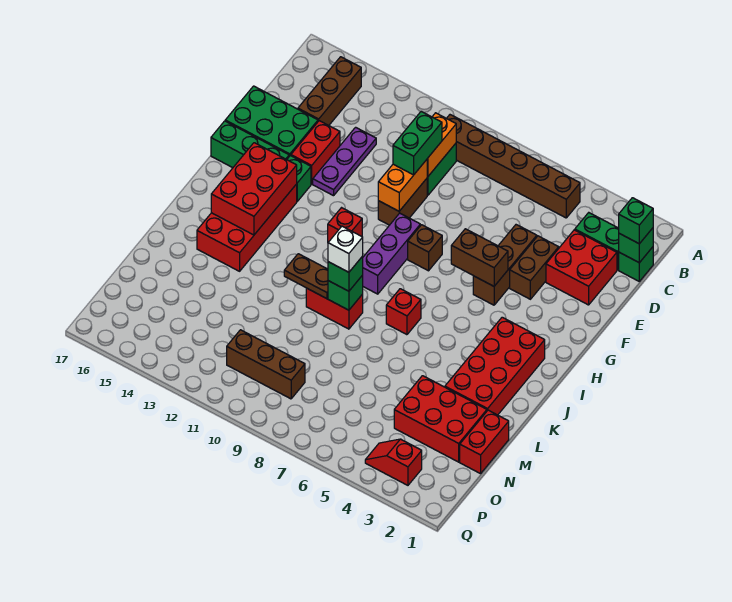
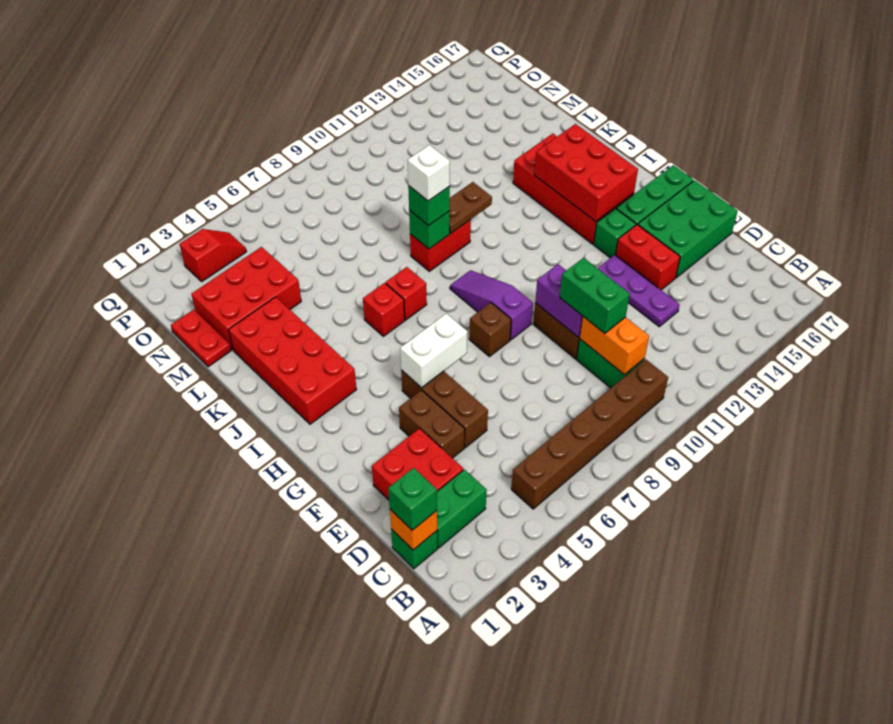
brown 1x3 brick [298,57,361,125] -> none
green 1x1 brick [619,228,653,263] -> orange 1x1 brick [390,509,437,550]
orange 1x2 brick [378,160,427,211] -> purple 1x2 brick [535,264,583,338]
brown 1x2 brick [451,229,508,286] -> white 1x2 brick [400,314,467,388]
purple 1x3 brick [363,213,420,294] -> purple 1x3 slope [450,270,533,340]
red 1x1 brick [328,208,362,242] -> red 1x1 brick moved to [363,283,405,336]
red 1x2 brick [460,410,509,474] -> red 1x2 plate [171,310,231,367]
brown 1x3 brick [227,330,305,399] -> none

